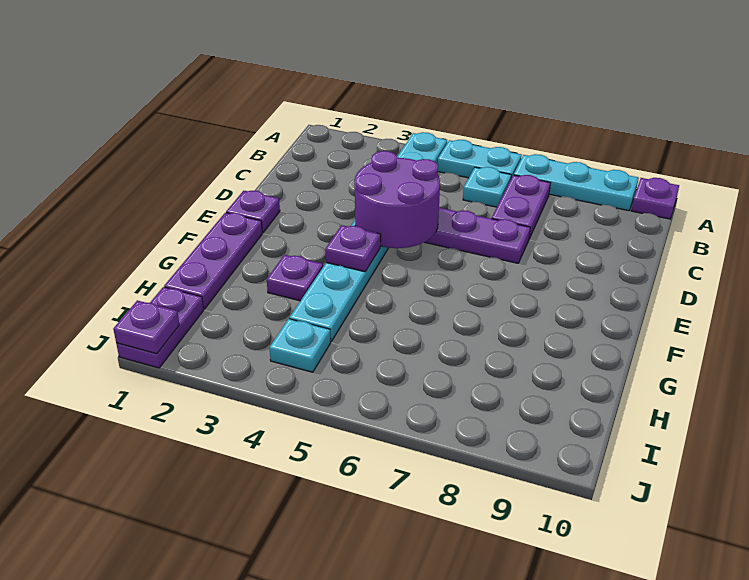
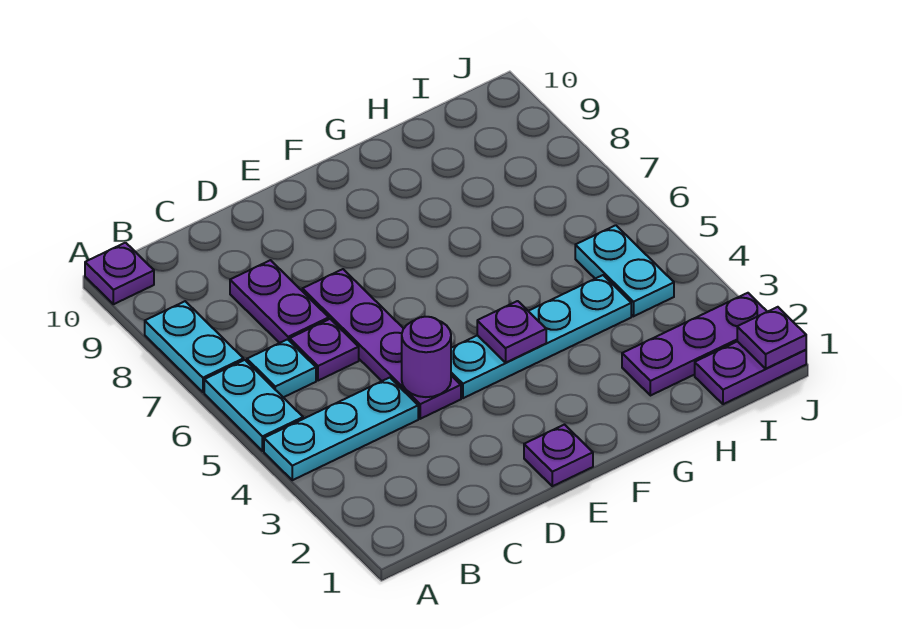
cyan 1x3 plate [514,154,639,211] -> cyan 1x2 plate [145,301,243,392]
purple 1x2 plate [492,175,550,239] -> purple 1x2 plate turned to [230,260,329,343]
purple 2x2 round brick [355,151,440,248] -> purple 1x1 round brick [402,317,451,397]
purple 1x3 plate [164,213,262,309] -> purple 1x3 plate moved to [622,293,767,396]
purple 1x1 plate [267,255,323,301] -> purple 1x1 plate moved to [290,319,359,381]
cyan 1x1 plate [269,319,331,372] -> cyan 1x2 plate [575,225,674,316]

